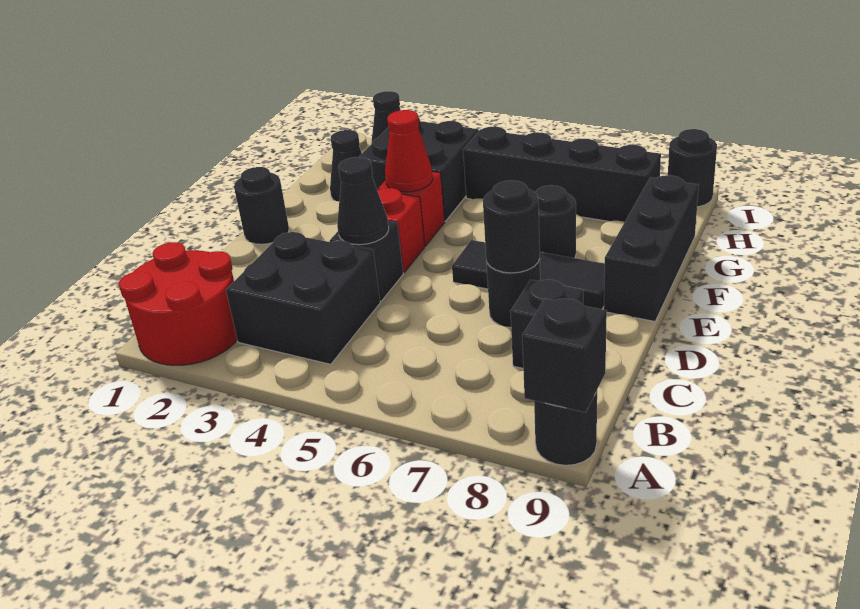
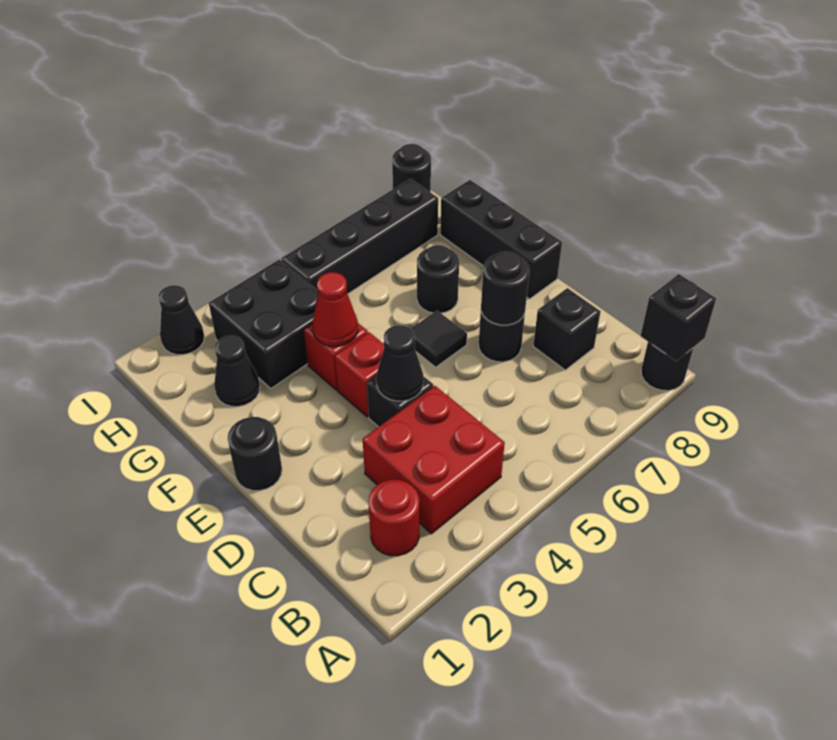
red 2x2 round brick [119,242,237,365] -> red 1x1 round brick [369,480,419,556]
black 2x2 brick [226,232,380,364] -> red 2x2 brick [363,386,505,534]
black 1x3 tile [452,240,605,309] -> black 1x1 tile [411,311,467,367]

